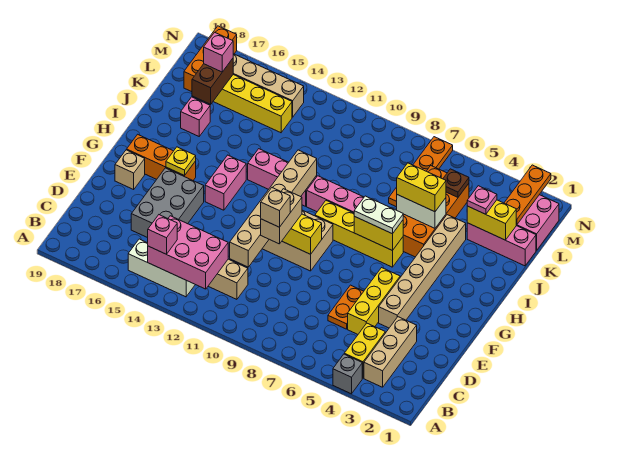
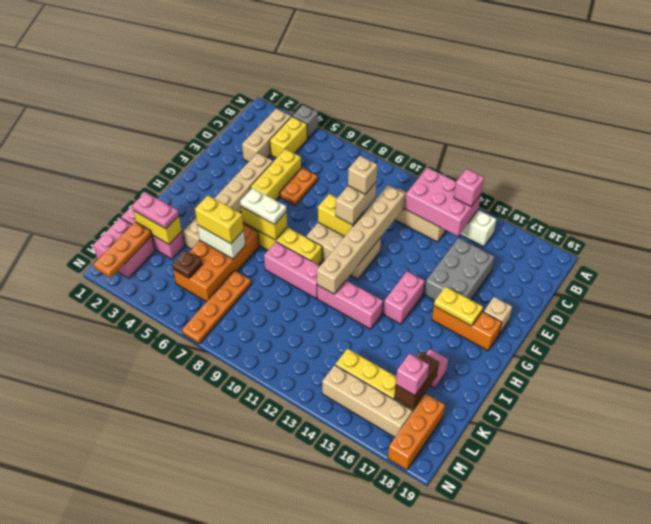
yellow 1x1 plate [166,147,196,176] -> yellow 1x2 plate [434,287,483,326]
pink 1x1 plate [467,186,497,214] -> pink 1x2 plate [132,192,179,229]

